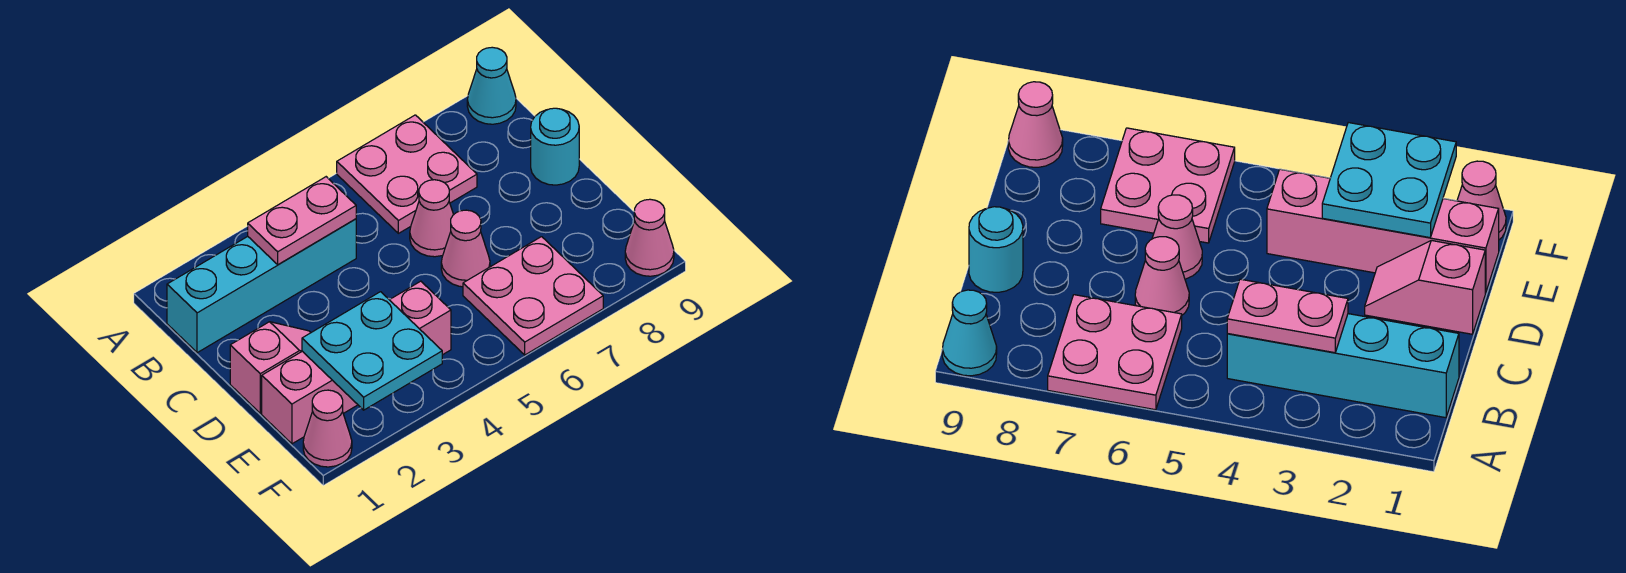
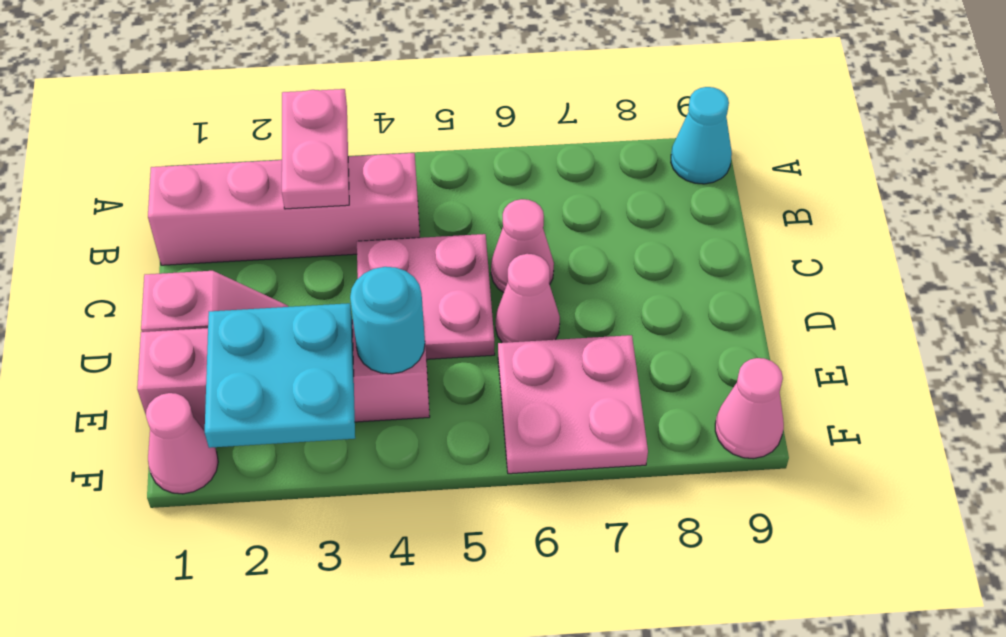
pink 2x2 plate [337,115,477,233] -> pink 2x2 plate moved to [357,234,495,359]
cyan 1x4 brick [167,219,356,353] -> pink 1x4 brick [148,153,420,265]
pink 1x2 plate [248,177,356,265] -> pink 1x2 plate turned to [282,89,349,209]
cyan 1x1 round brick [531,108,579,185] -> cyan 1x1 round brick moved to [350,267,425,374]

